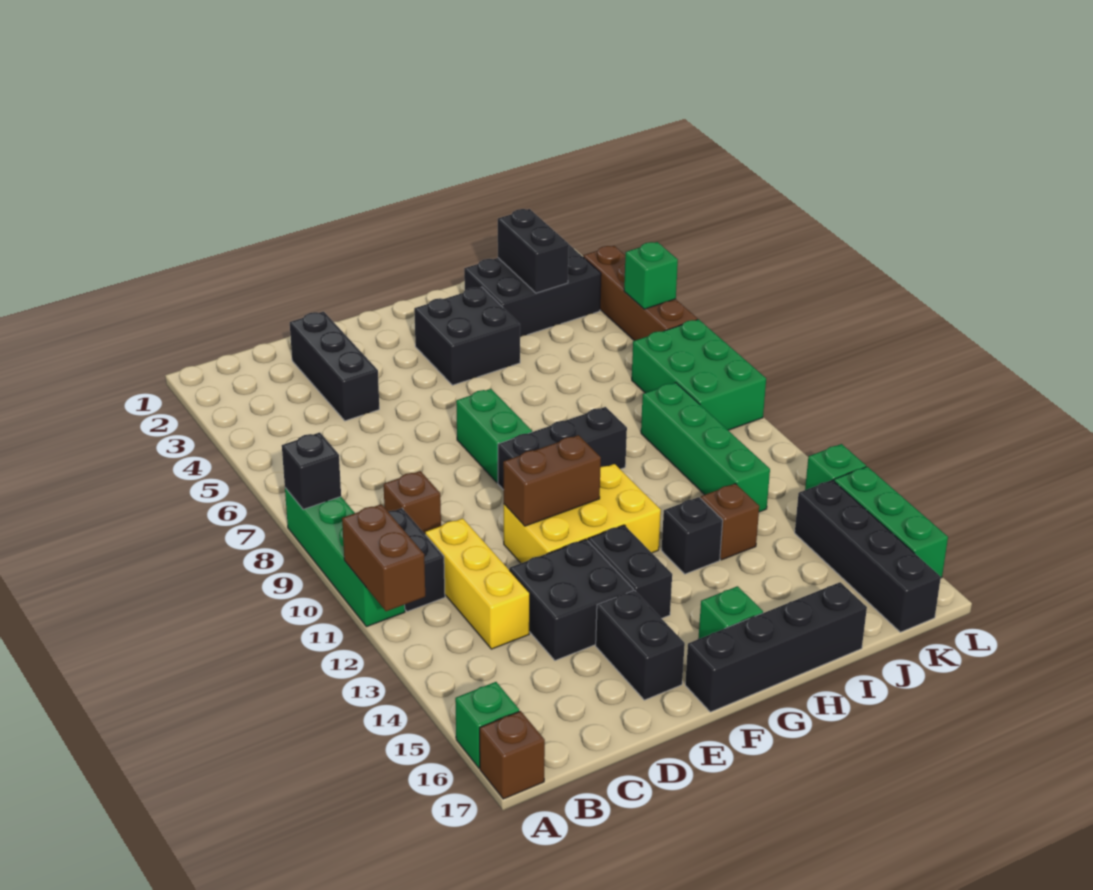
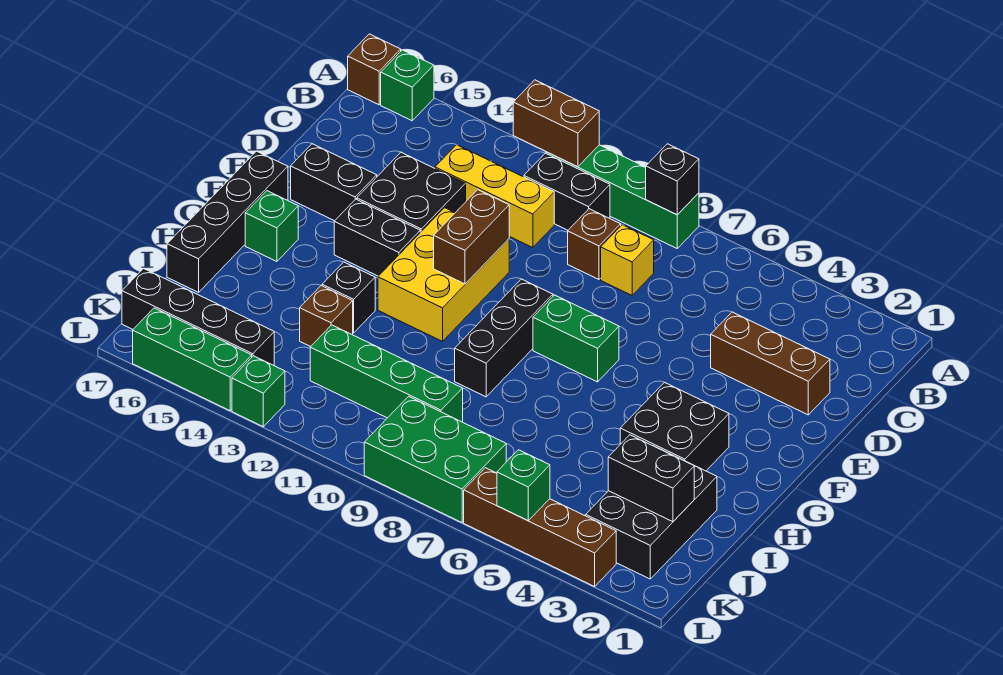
none -> yellow 1x1 brick [601,225,654,295]
black 1x3 brick [290,312,379,421] -> brown 1x3 brick [711,312,830,415]

